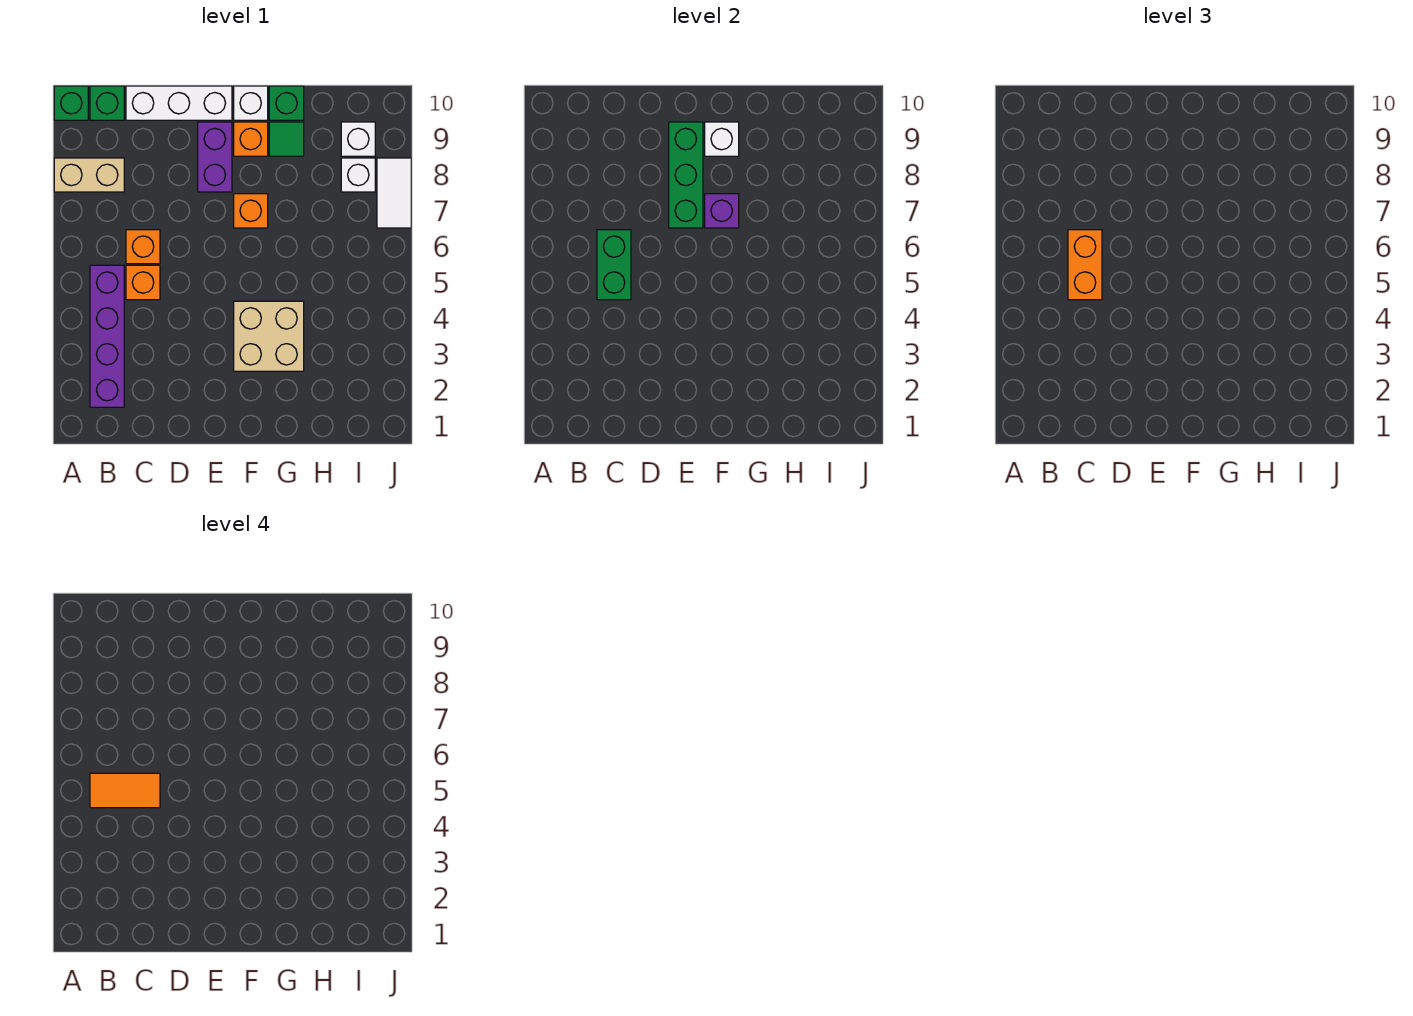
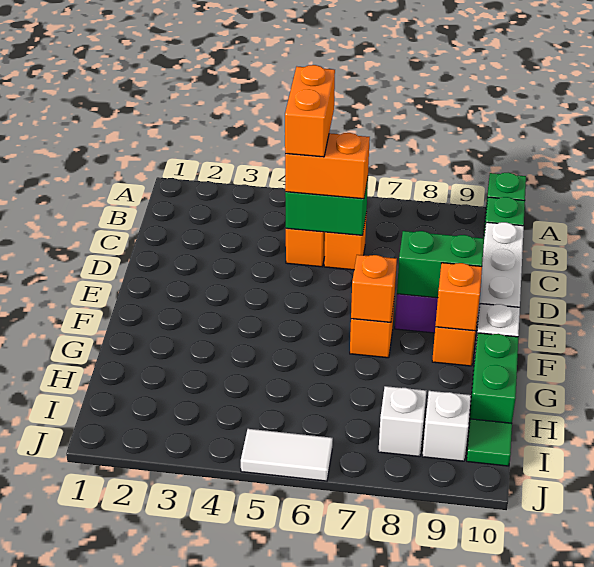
tan 1x2 brick [54,158,124,192] -> none
purple 1x4 brick [90,265,124,407] -> none
orange 1x2 tile [90,773,160,808] -> orange 1x2 brick [285,65,335,157]
green 1x3 brick [669,122,703,228] -> green 1x2 brick [397,231,484,298]
tan 2x2 brick [234,301,304,371] -> none
purple 1x1 brick [705,194,739,228] -> orange 1x1 brick [351,255,397,322]
white 1x1 brick [705,122,739,156] -> orange 1x1 brick [435,263,482,331]
green 1x1 tile [269,122,304,156] -> green 1x1 tile moved to [467,419,512,466]
green 1x1 brick [269,86,304,120] -> green 1x2 brick [469,333,518,424]
white 1x2 tile [377,158,411,228] -> white 1x2 tile moved to [241,429,333,481]

